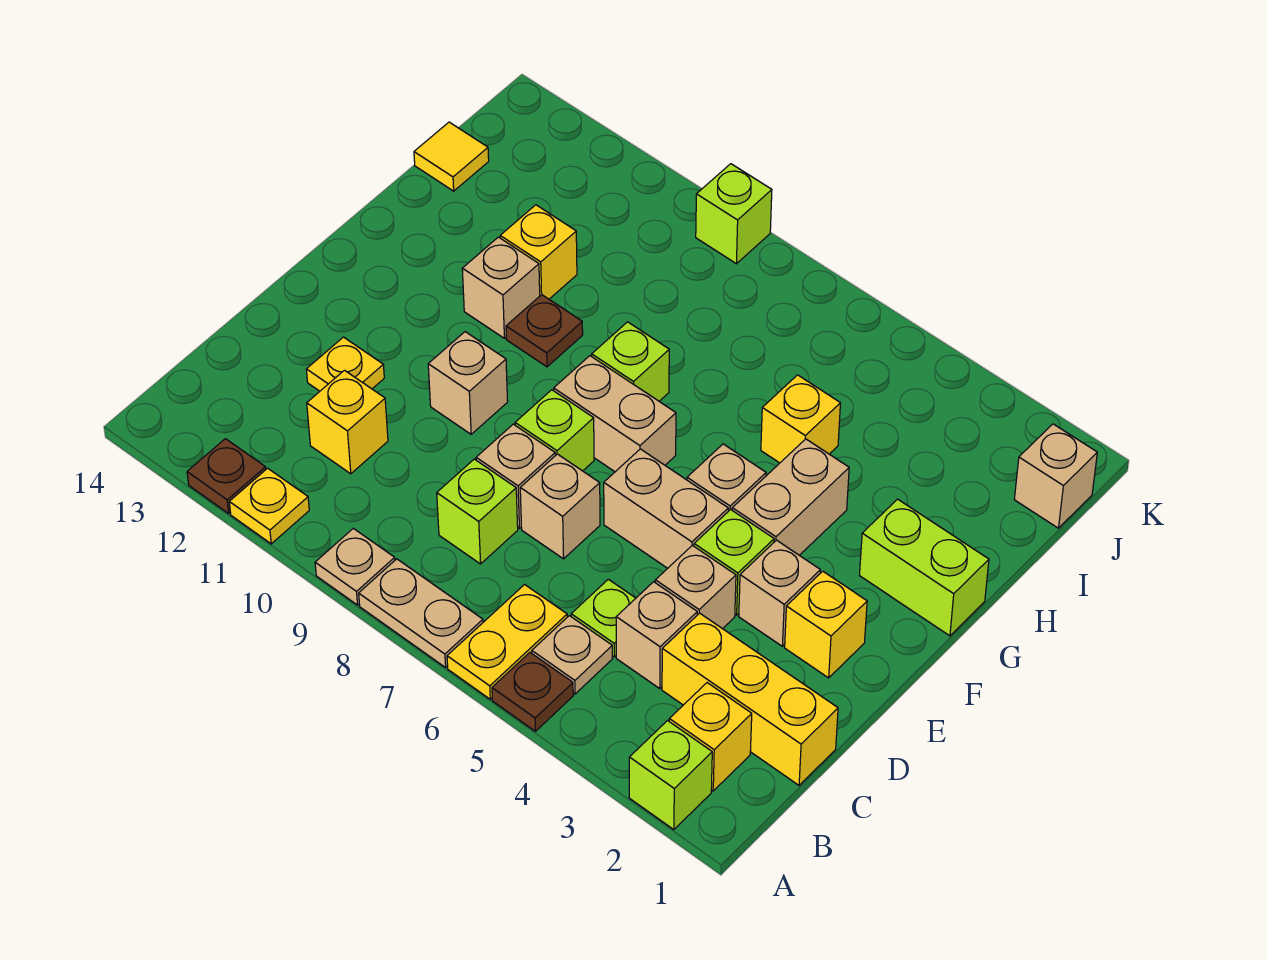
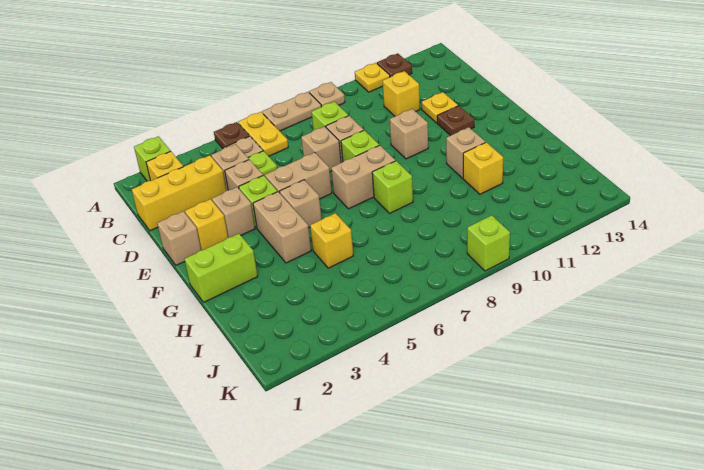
brown 1x1 plate [506,295,583,367] -> brown 1x1 plate moved to [437,106,474,136]
yellow 1x1 tile [414,122,489,191] -> none
tan 1x1 brick [1014,424,1097,528] -> tan 1x1 brick moved to [157,211,201,265]

